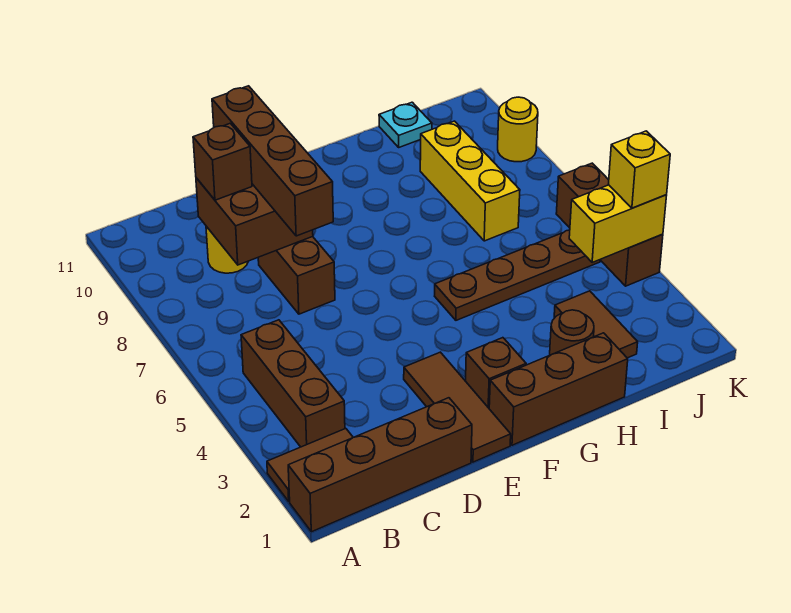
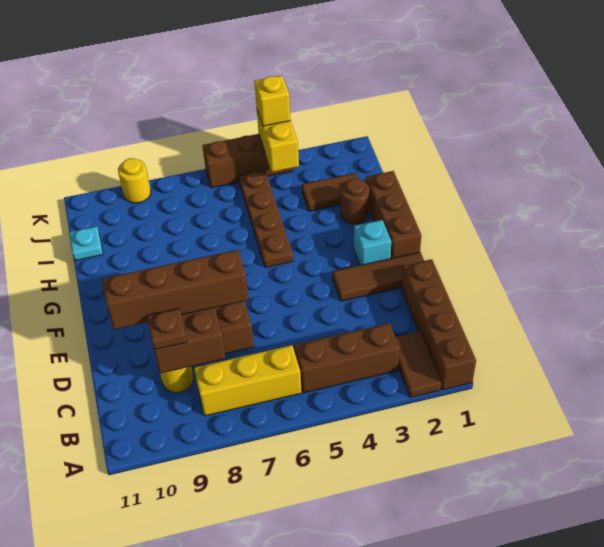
brown 1x1 brick [193,123,252,200] -> brown 1x1 plate [147,308,187,350]
brown 1x1 brick [466,338,526,408] -> cyan 1x1 brick [354,220,391,265]
yellow 1x3 brick [420,121,520,241] -> yellow 1x3 brick moved to [194,345,302,416]

